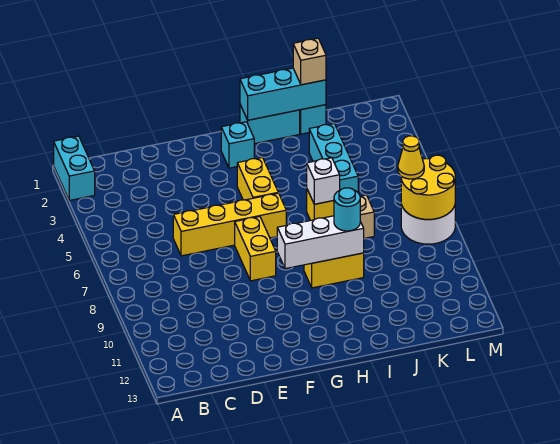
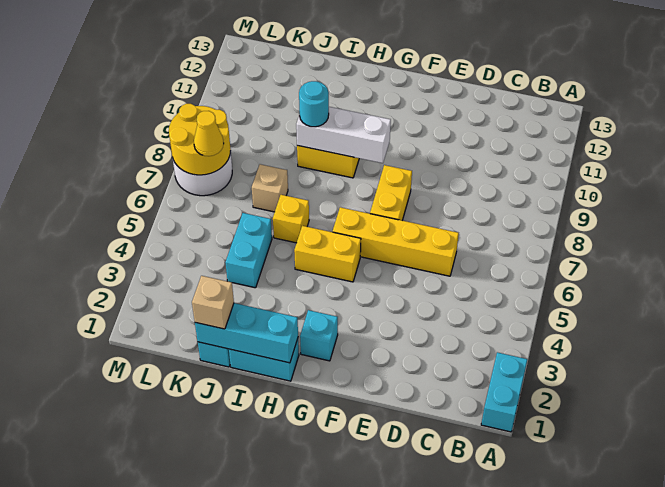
yellow 1x2 brick [237,157,278,200] -> yellow 1x2 brick turned to [294,226,361,282]
white 1x1 brick [307,158,340,204] -> none
cyan 1x3 brick [309,123,358,192] -> cyan 1x2 brick [225,213,272,288]

